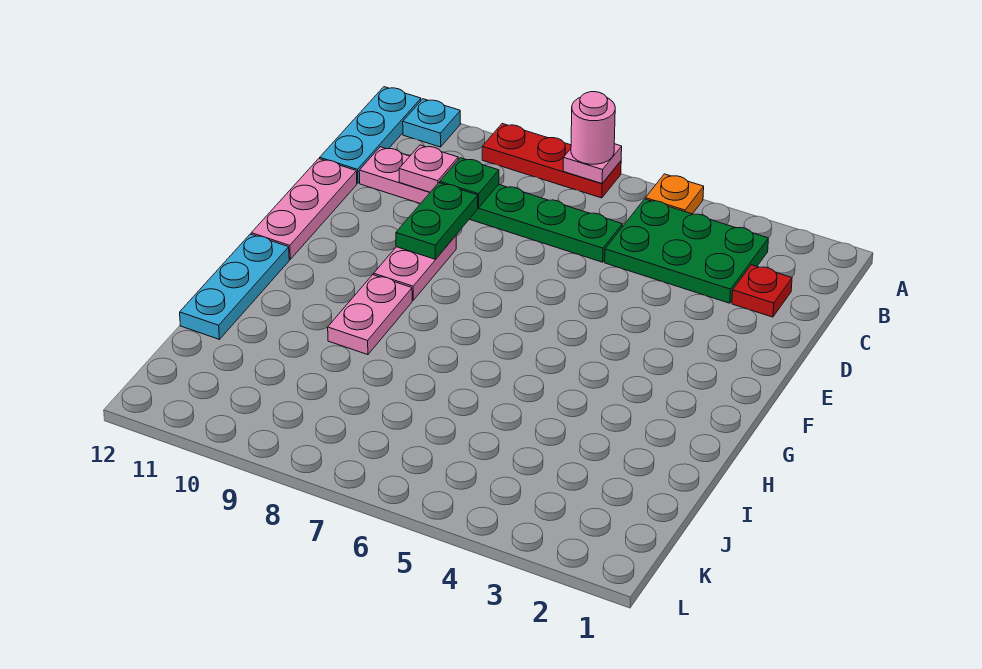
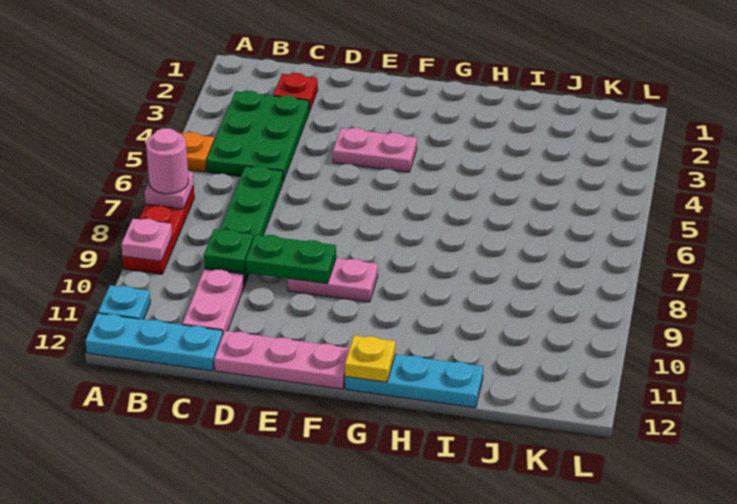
pink 1x1 plate [399,145,458,192] -> pink 1x1 plate moved to [121,219,172,261]
pink 1x2 plate [328,275,412,355] -> pink 1x2 plate moved to [333,128,417,172]
none -> yellow 1x1 plate [345,335,395,382]

